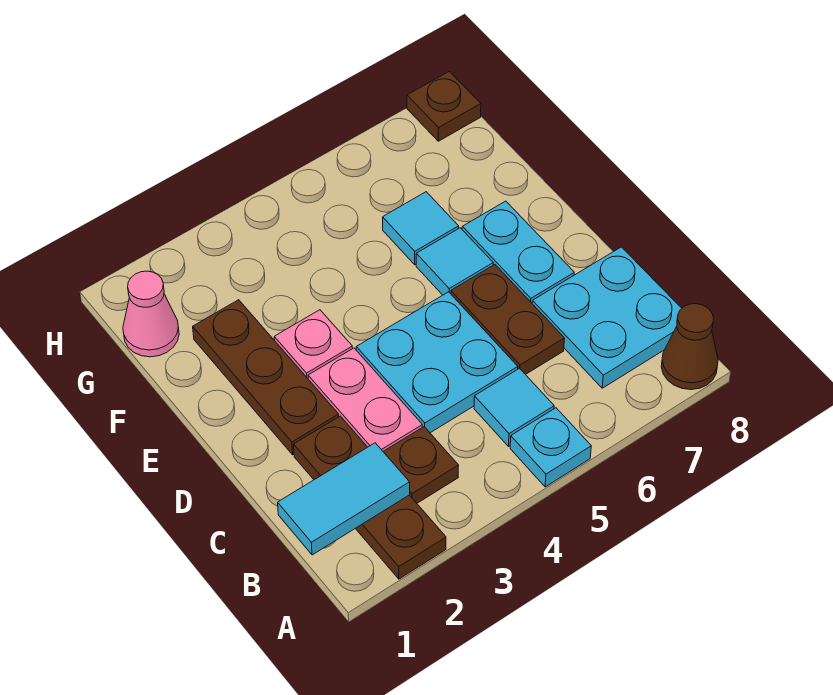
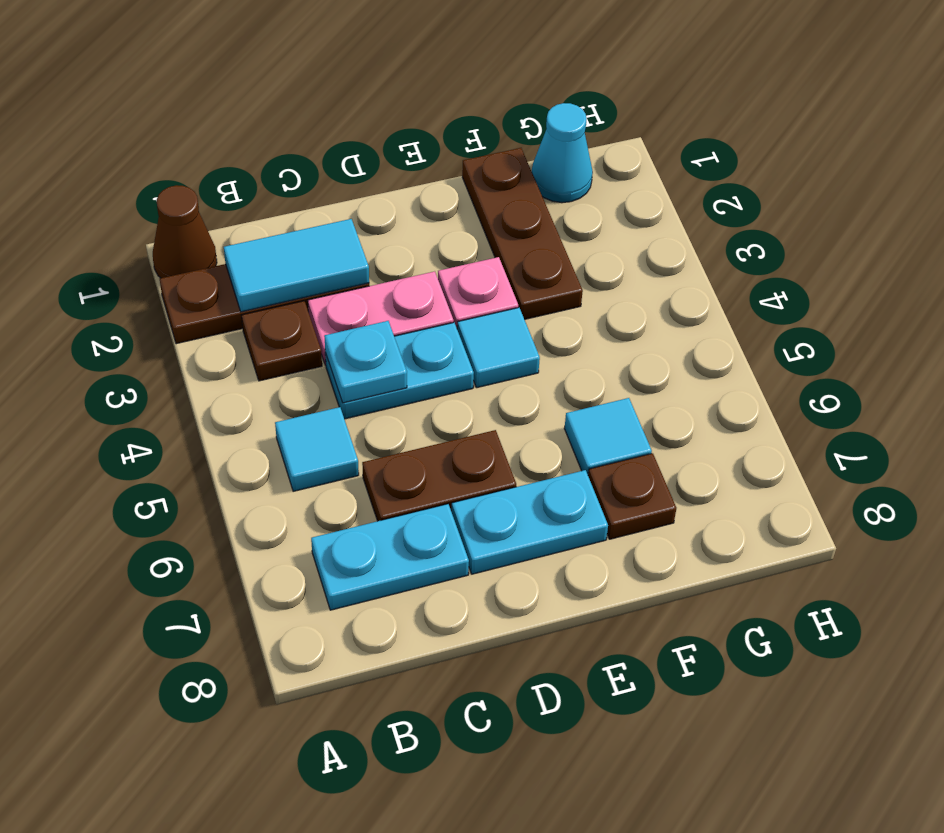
cyan 1x1 plate [510,408,591,487] -> cyan 1x1 plate moved to [324,321,407,403]
brown 1x1 cone [661,304,718,390] -> brown 1x1 cone moved to [153,185,217,278]
cyan 1x2 tile [278,443,410,555] -> cyan 1x2 tile turned to [224,219,369,312]
cyan 2x2 plate [532,247,682,388] -> cyan 1x2 plate [311,504,469,610]
cyan 2x2 plate [356,292,518,433] -> cyan 1x2 plate [325,323,474,419]
brown 1x3 plate [193,300,339,455] -> brown 1x3 plate turned to [462,148,583,319]
cyan 1x1 tile [416,228,493,295] -> cyan 1x1 tile moved to [457,308,540,388]
pink 1x1 cone [123,271,179,357] -> cyan 1x1 cone [532,103,593,203]
brown 1x1 plate [407,71,481,141] -> brown 1x1 plate moved to [588,453,676,539]

